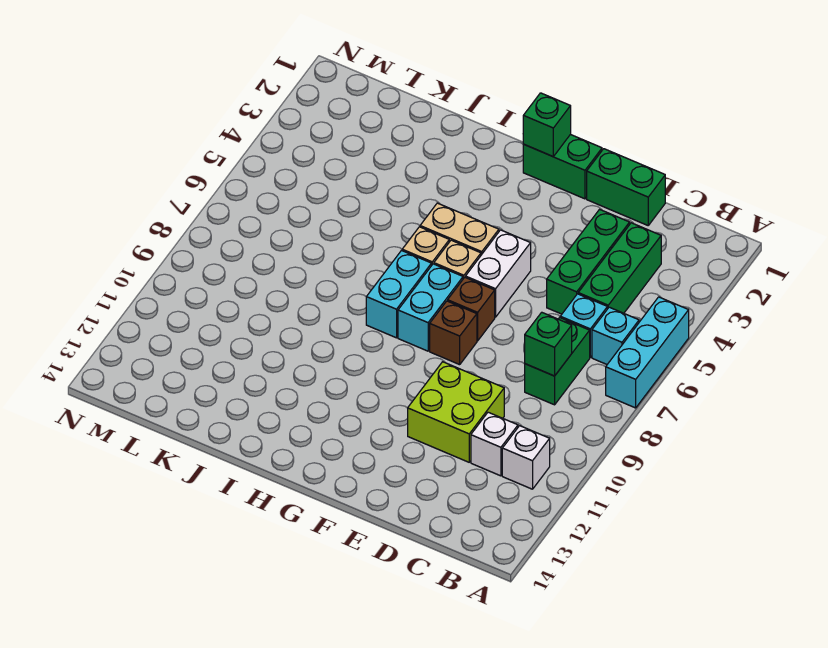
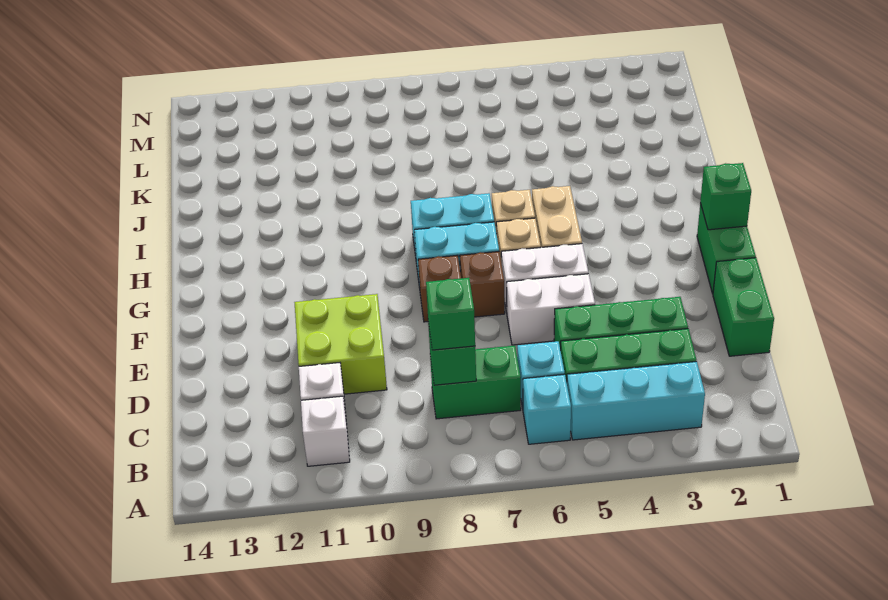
cyan 1x3 brick [606,297,689,408] -> cyan 1x3 brick moved to [567,361,705,440]
none -> green 1x1 brick [426,278,475,350]
none -> white 1x2 brick [507,274,595,345]

